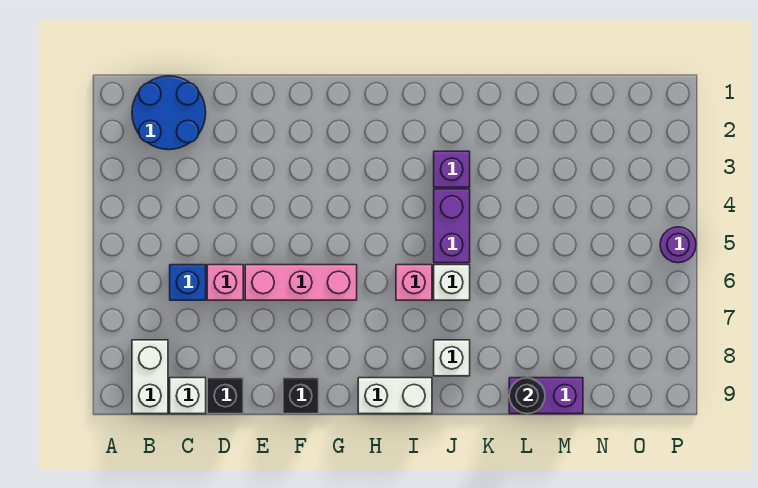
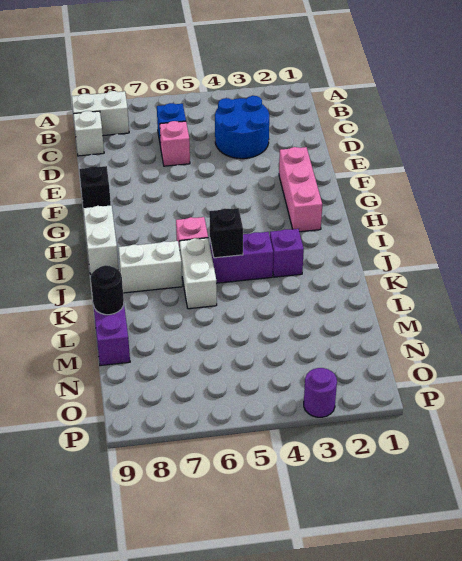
blue 2x2 round brick [132,76,206,150] -> blue 2x2 round brick moved to [215,96,269,159]
black 1x1 brick [207,378,243,414] -> black 1x1 brick moved to [209,208,243,258]
pink 1x3 brick [245,265,357,300] -> pink 1x3 brick moved to [279,147,322,232]
white 1x1 brick [434,265,470,300] -> white 1x2 brick [179,238,217,309]
white 1x1 brick [434,340,470,376] -> white 1x2 brick [118,241,182,293]
purple 1x1 round brick [660,227,696,263] -> purple 1x1 round brick moved to [304,368,337,417]

